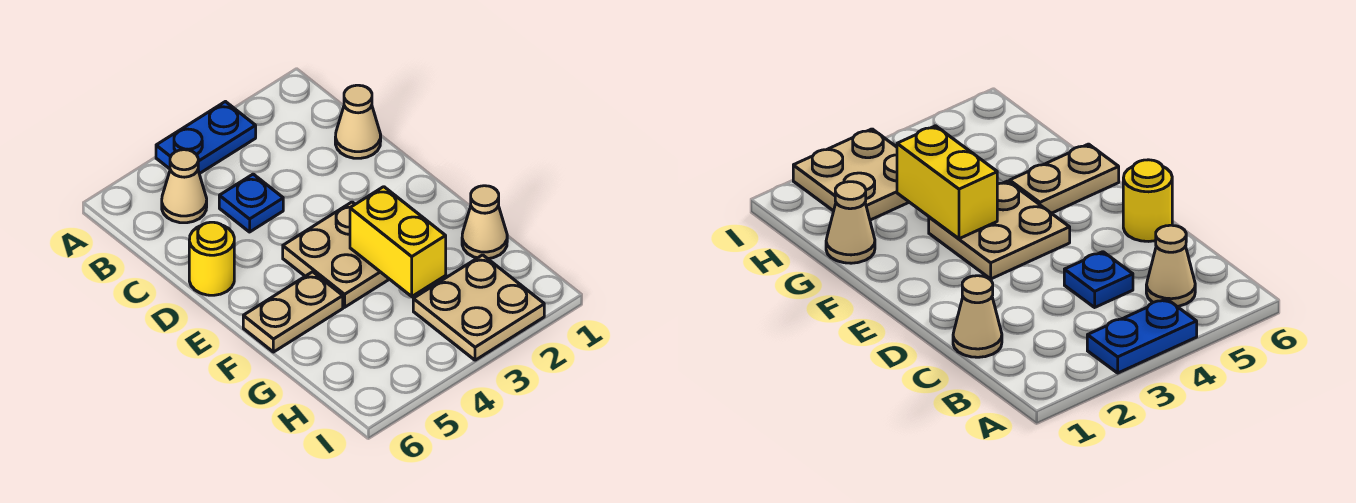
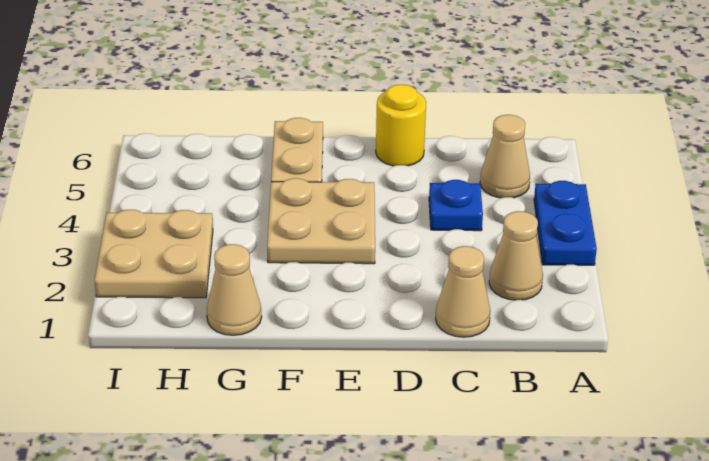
none -> tan 1x1 cone [489,211,543,300]
yellow 1x2 brick [350,187,446,296] -> none

